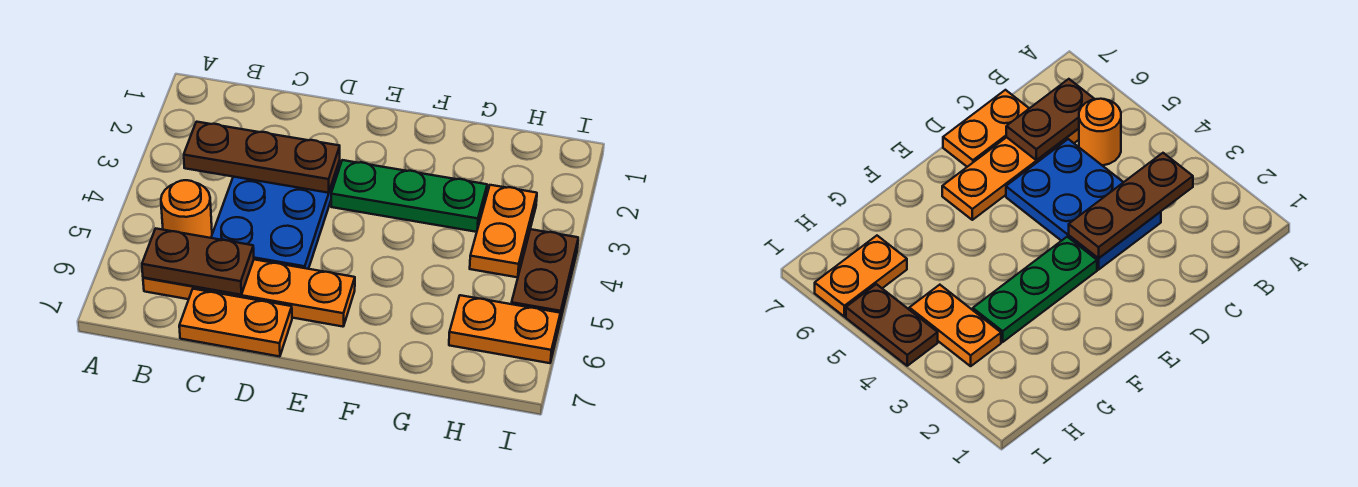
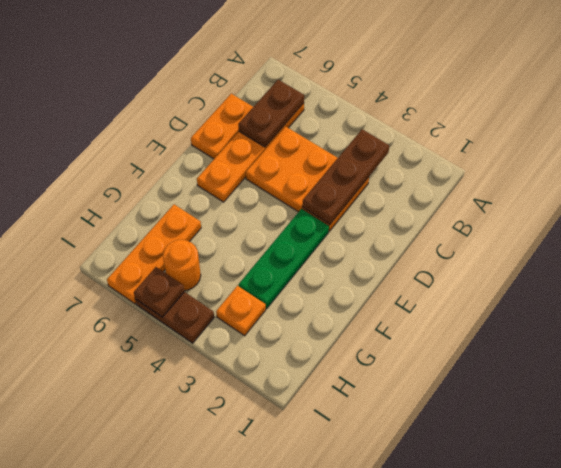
orange 1x1 round brick [161,180,212,238] -> orange 1x1 round brick moved to [163,240,201,290]
blue 2x3 plate [211,161,340,269] -> orange 2x3 plate [246,126,369,231]
orange 1x2 plate [470,185,537,277] -> orange 1x1 plate [216,286,266,336]
orange 1x2 plate [449,295,560,363] -> orange 1x3 plate [107,204,201,304]
none -> brown 1x1 plate [134,267,184,317]

